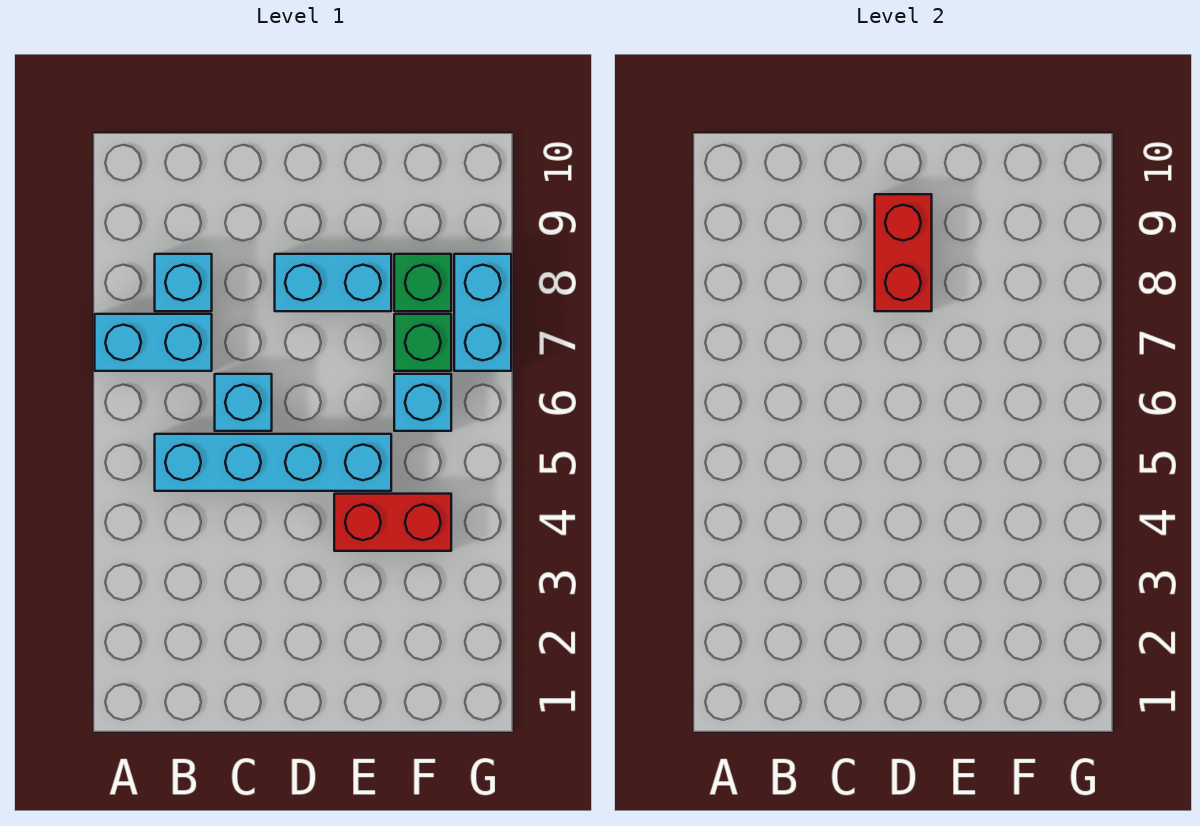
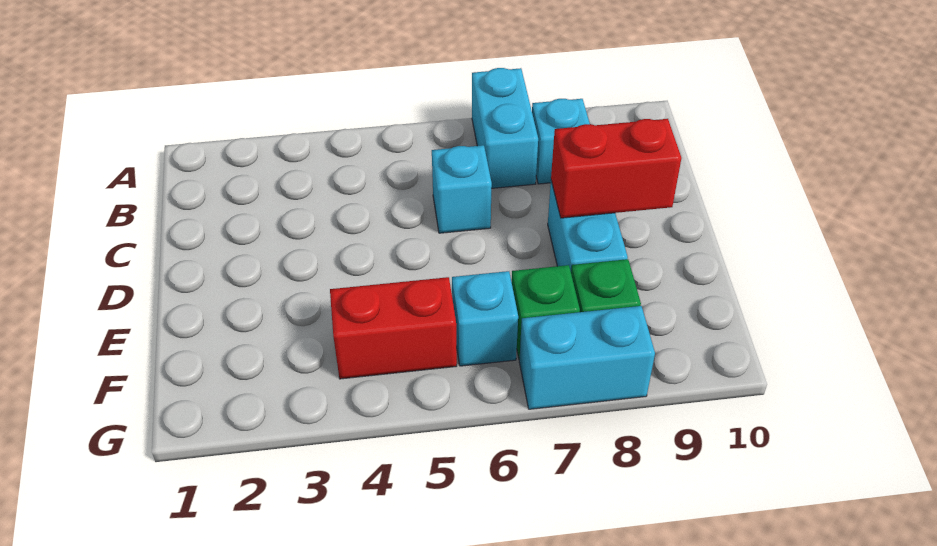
cyan 1x4 brick [155,434,391,491] -> none
red 1x2 brick [334,494,451,551] -> red 1x2 brick turned to [330,277,457,379]

